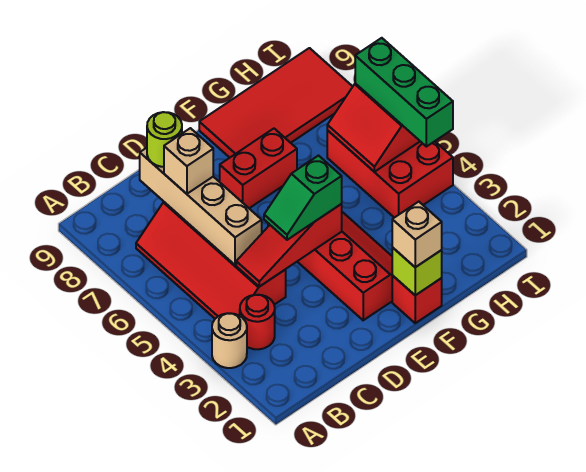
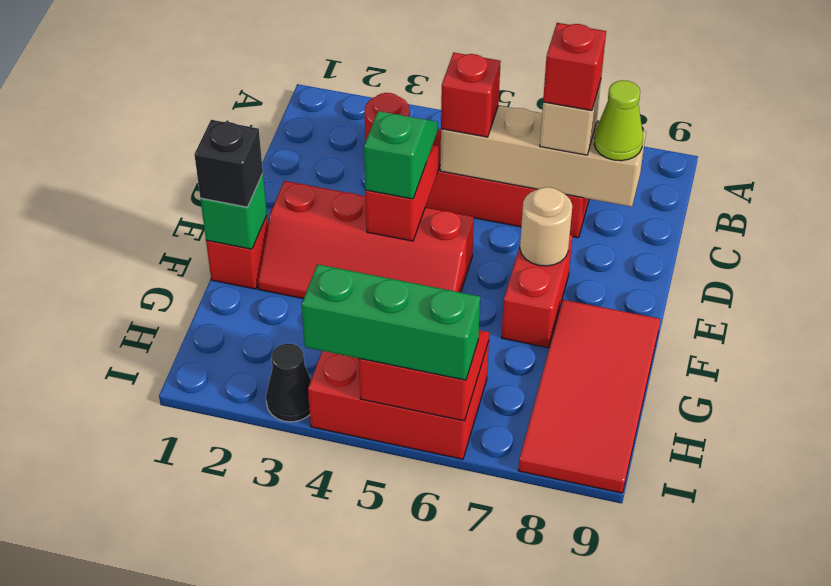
tan 1x1 round brick [212,313,247,368] -> tan 1x1 round brick moved to [520,187,572,266]
none -> red 1x1 brick [441,53,501,137]
none -> red 1x1 brick [543,23,606,111]
lime 1x1 round brick [147,112,182,167] -> lime 1x1 cone [594,80,643,161]
lime 1x1 brick [392,247,442,295] -> green 1x1 brick [200,174,267,249]
tan 1x1 brick [392,202,442,267] -> black 1x1 brick [194,120,263,207]
none -> black 1x1 cone [266,344,311,422]

